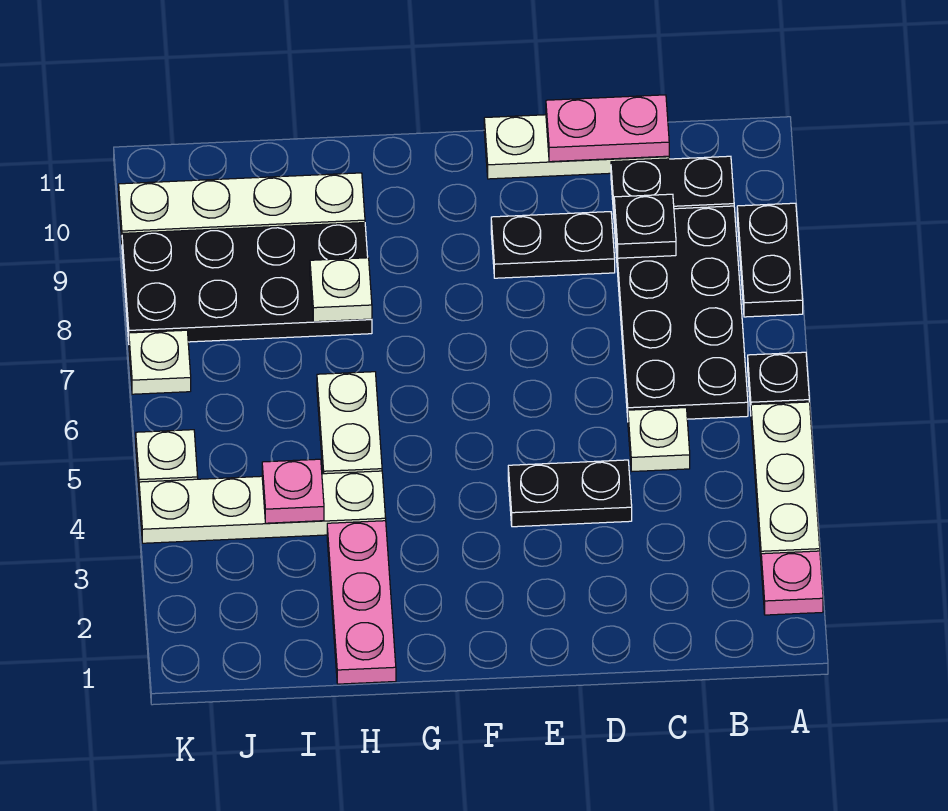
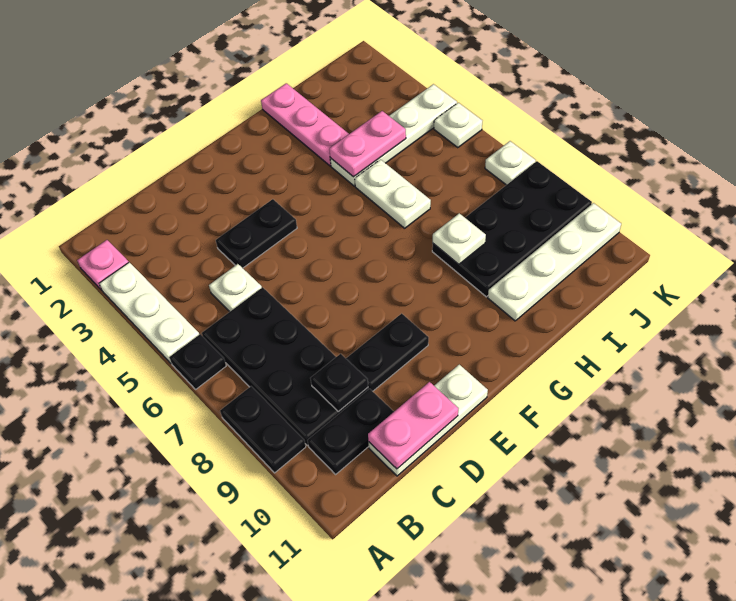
pink 1x1 plate [262,459,324,523] -> pink 1x2 plate [329,111,406,177]

